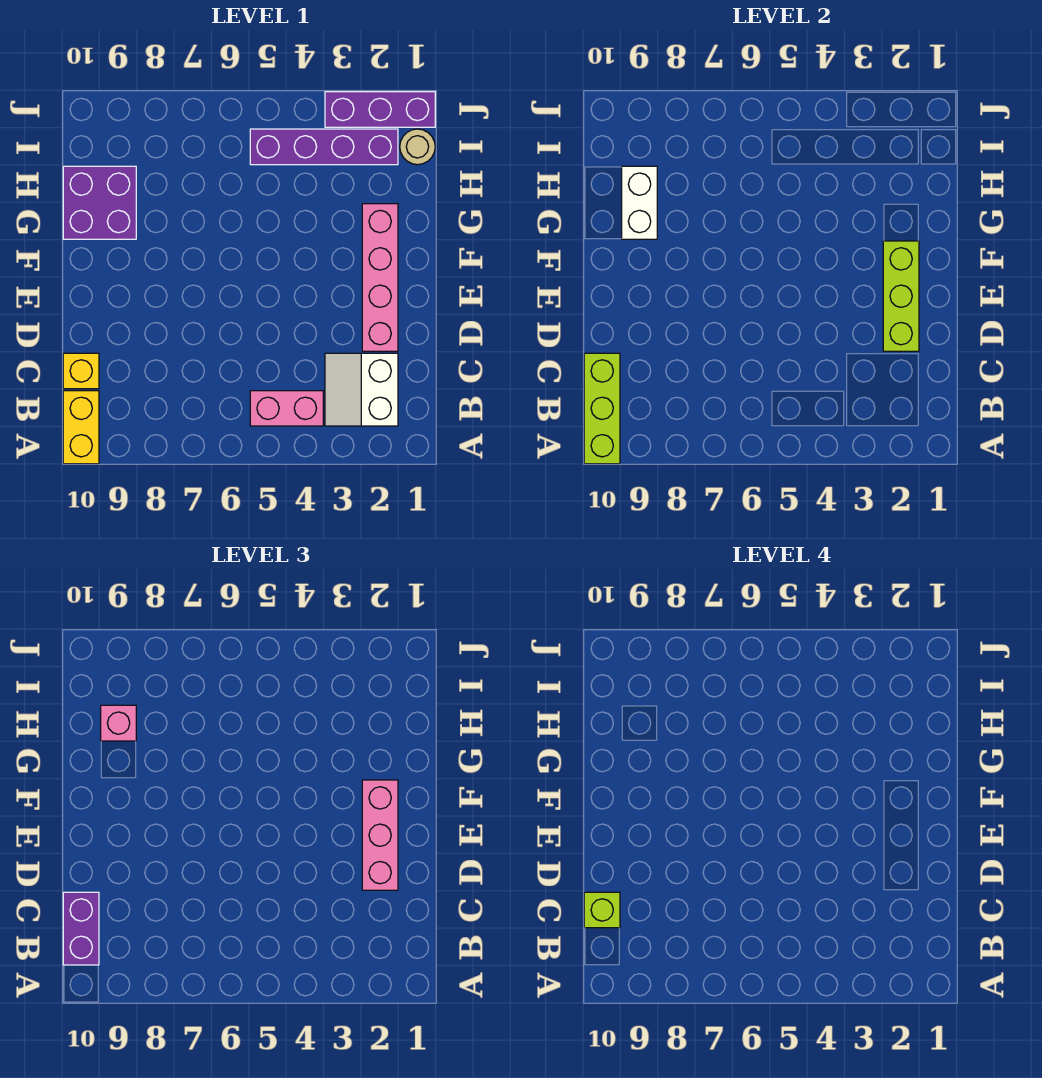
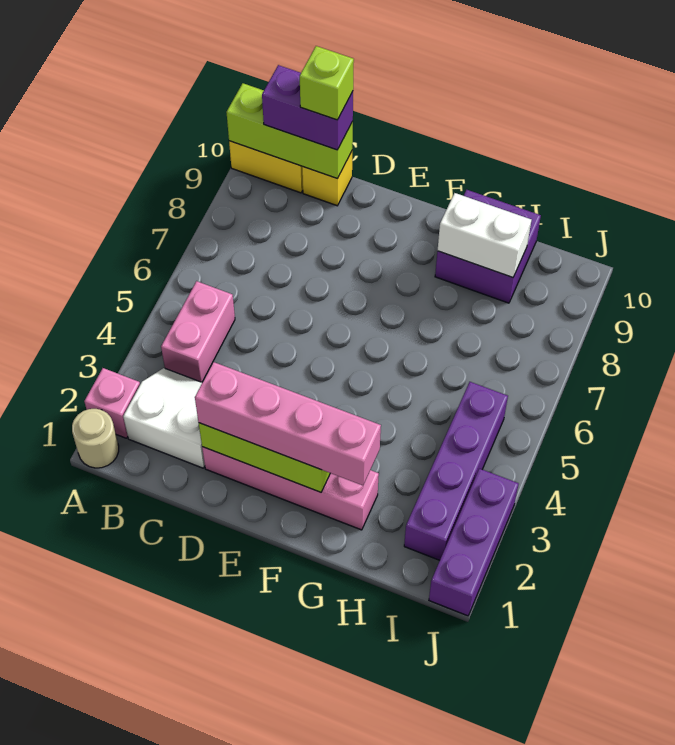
pink 1x3 brick [362,780,398,890] -> pink 1x4 brick [195,362,381,485]
pink 1x1 brick [101,705,136,741] -> pink 1x1 brick moved to [84,368,140,438]
tan 1x1 round brick [400,129,435,165] -> tan 1x1 round brick moved to [72,409,119,468]

